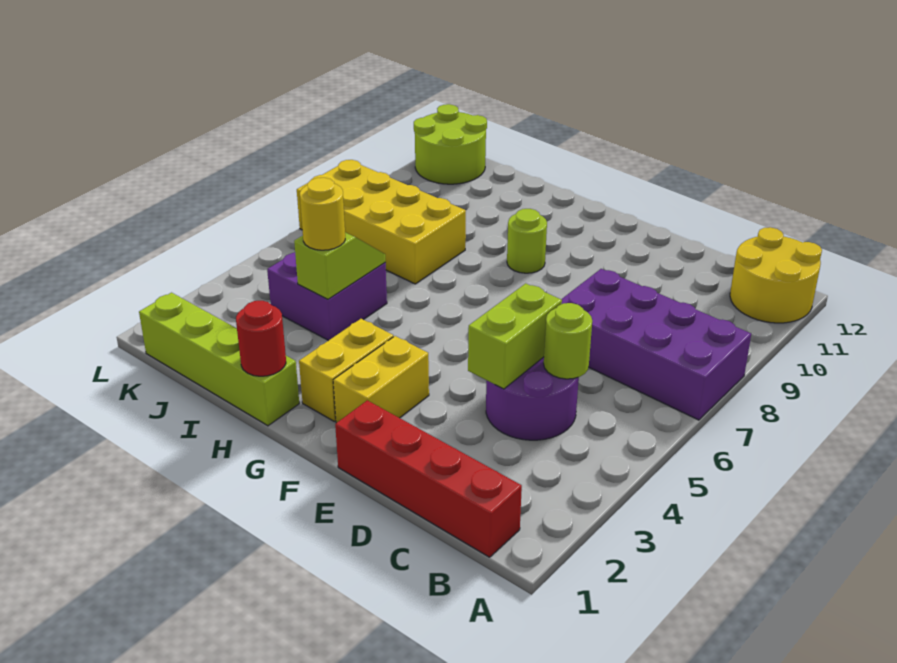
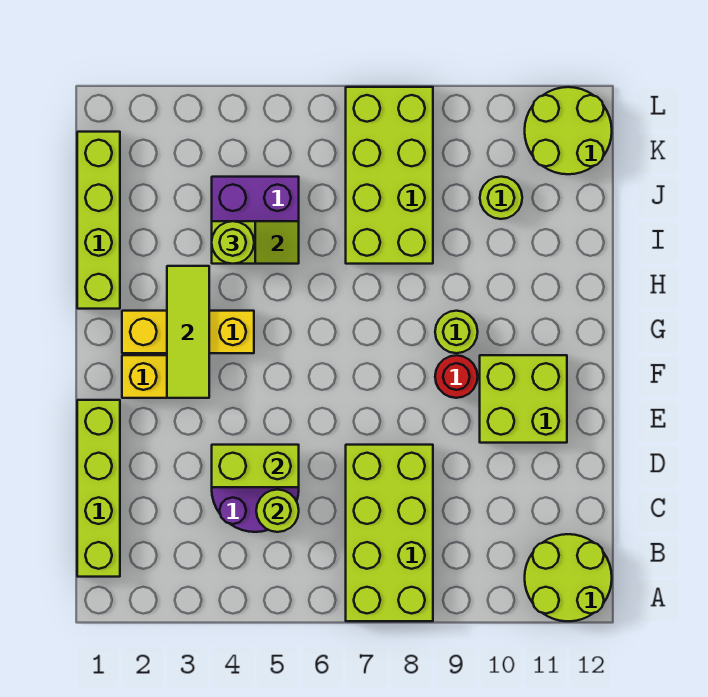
purple 2x4 brick [561,269,751,420] -> lime 2x4 brick [346,445,433,621]
yellow 2x2 round brick [730,227,822,323] -> lime 2x2 round brick [525,534,612,621]
red 1x4 brick [335,400,522,557] -> lime 1x4 brick [77,400,120,577]
none -> lime 2x2 brick [480,355,567,443]
none -> lime 1x3 tile [167,266,209,398]
yellow 1x2 brick [299,319,393,421] -> yellow 1x3 brick [122,311,254,353]
red 1x1 round brick [236,301,286,376] -> red 1x1 round brick moved to [435,355,478,398]
yellow 1x1 round brick [300,178,345,250] -> lime 1x1 round brick [212,221,254,264]
yellow 2x4 brick [297,160,466,284] -> lime 2x4 brick [346,87,433,264]
none -> lime 1x1 round brick [480,177,522,219]

